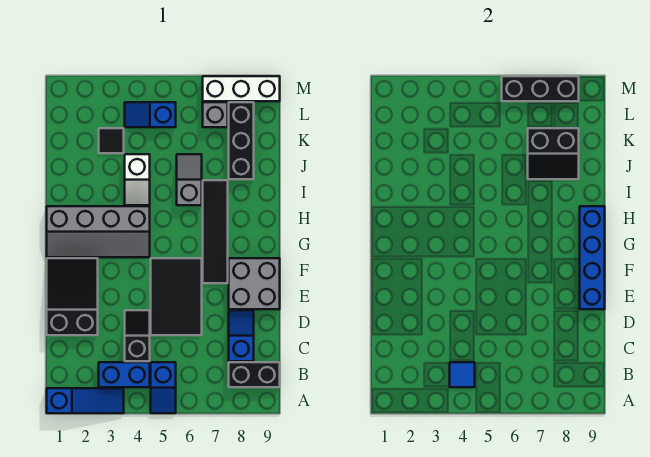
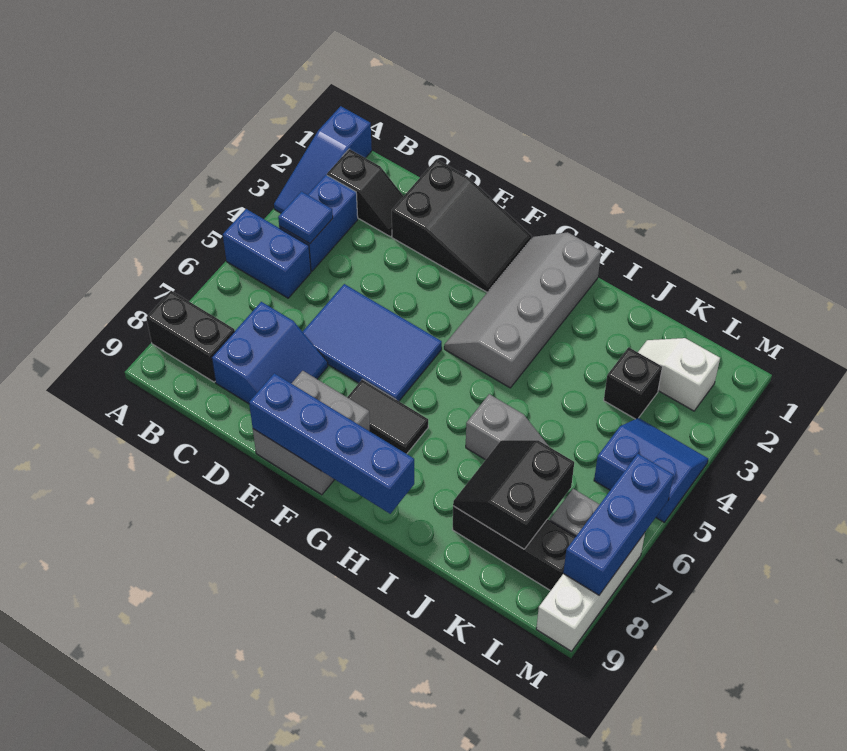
blue 1x2 slope [151,362,176,413] -> blue 1x2 brick [223,209,311,298]
black 1x2 brick [229,362,280,387] -> black 1x2 brick turned to [146,291,235,382]
black 1x2 slope [125,310,150,361] -> black 1x2 slope moved to [327,149,403,237]
blue 1x2 slope [229,310,254,361] -> blue 2x2 slope [212,302,328,404]
black 2x3 tile [151,258,202,335] -> blue 2x3 tile [303,284,442,401]
black 1x4 tile [203,180,228,283] -> black 1x2 tile [347,379,428,454]
white 1x2 slope [125,154,150,205] -> white 1x2 slope moved to [638,338,720,411]
black 1x1 tile [99,128,124,153] -> black 1x1 brick [604,347,662,419]
blue 1x2 slope [125,102,176,127] -> blue 2x2 slope [594,418,708,522]
black 1x3 brick [502,76,579,101] -> blue 1x3 brick [563,454,674,595]

